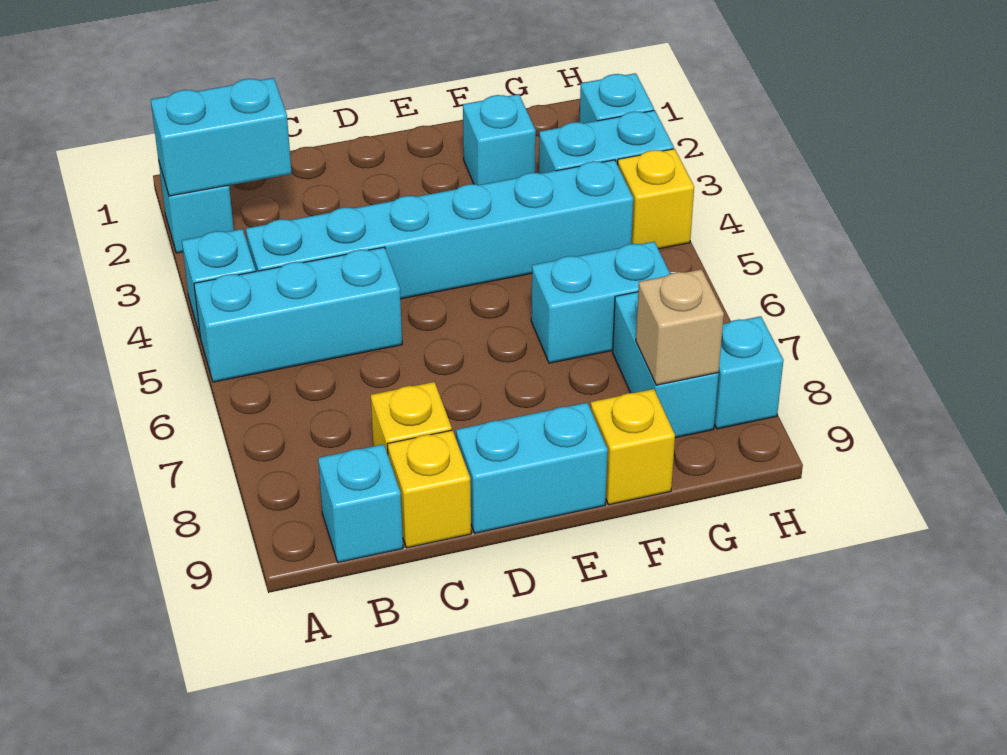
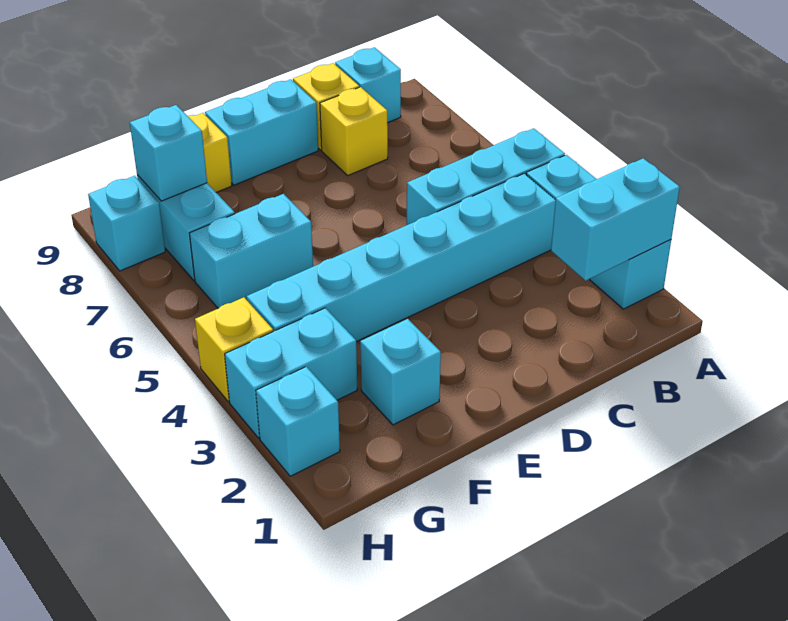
tan 1x1 brick [636,269,724,385] -> cyan 1x1 brick [130,105,207,201]

